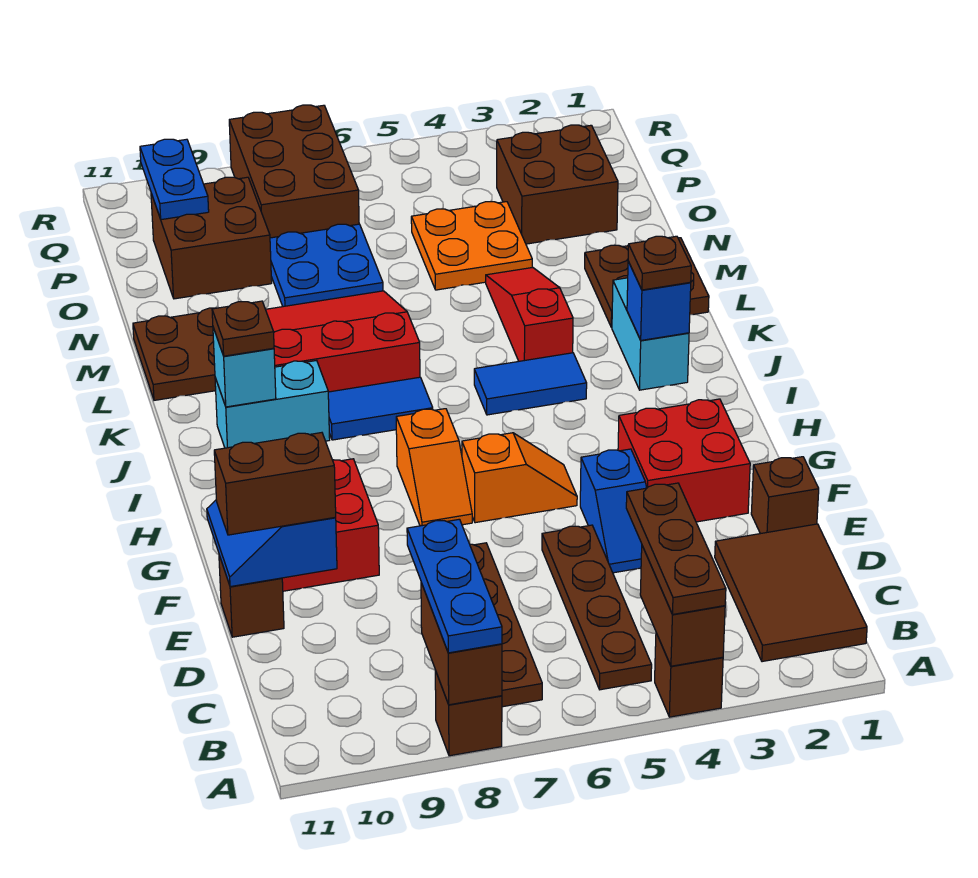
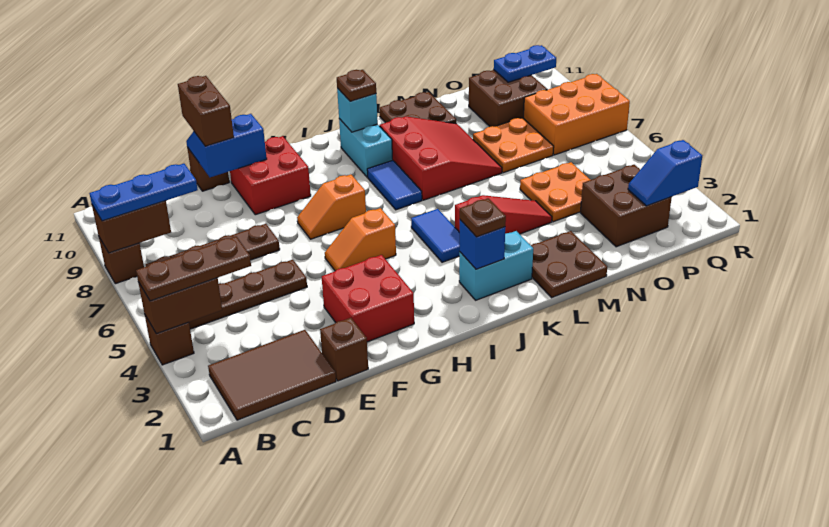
blue 1x2 slope [580,449,647,573] -> blue 1x2 slope moved to [628,140,702,206]
orange 1x2 slope [462,433,577,523] -> orange 1x2 slope turned to [325,208,396,271]
blue 2x2 plate [270,224,383,307] -> orange 2x2 plate [473,118,554,173]
brown 2x3 brick [229,105,359,238] -> orange 2x3 brick [524,74,630,155]

